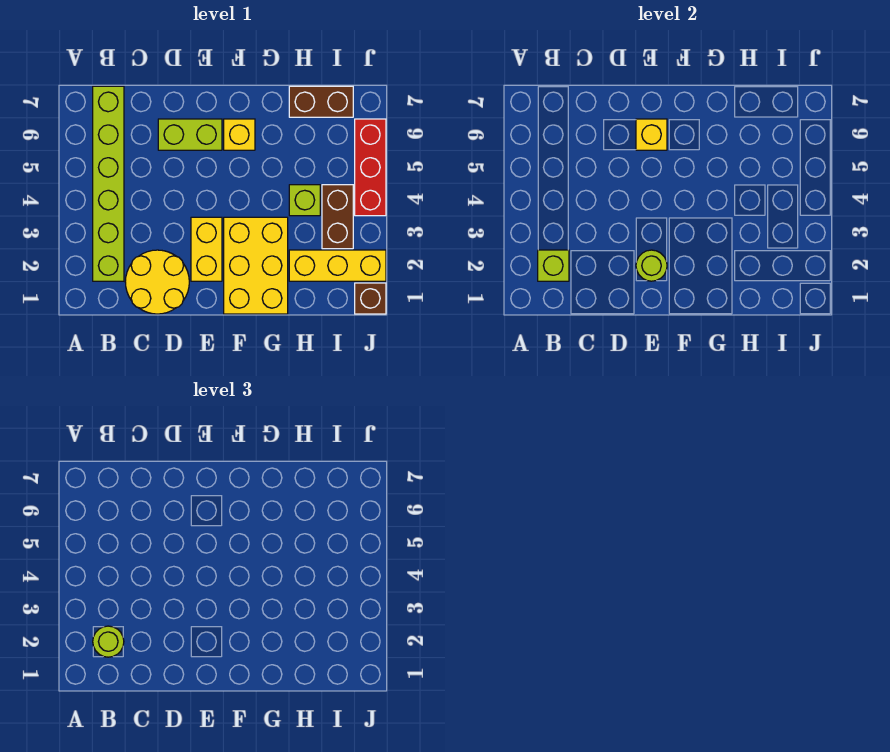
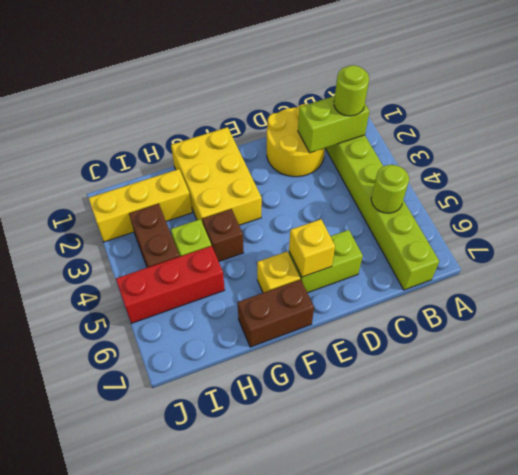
lime 1x1 brick [538,250,569,281] -> lime 1x2 brick [298,96,369,153]
yellow 1x2 brick [191,217,222,281] -> none
lime 1x1 round brick [636,250,667,281] -> lime 1x1 round brick moved to [371,164,409,213]
brown 1x2 brick [289,86,353,117] -> brown 1x2 brick moved to [238,279,314,347]
brown 1x1 brick [355,283,386,314] -> brown 1x1 brick moved to [202,209,244,261]
red 1x3 brick [355,119,386,216] -> red 1x3 brick turned to [116,246,225,324]

